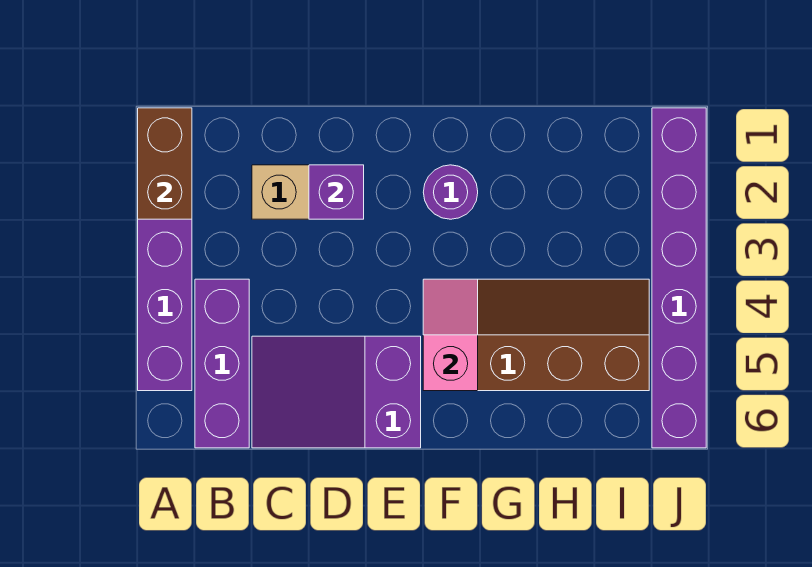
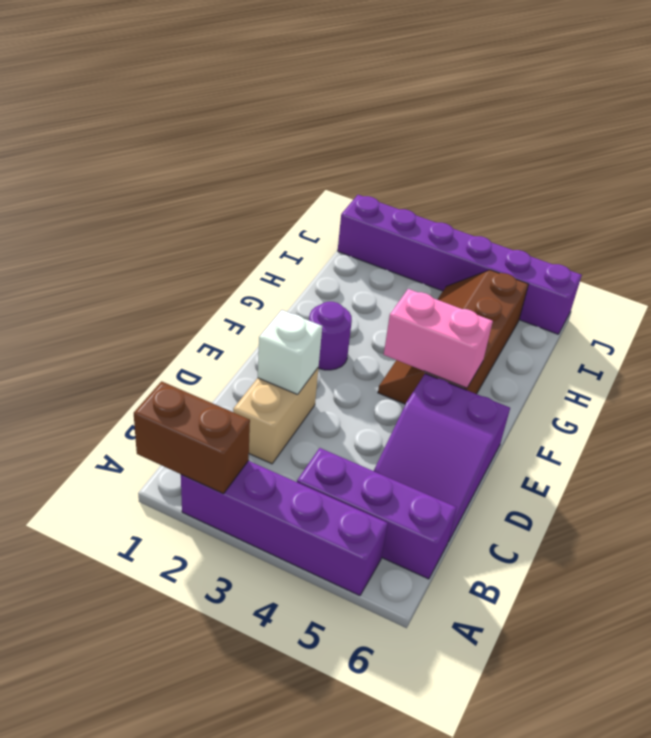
purple 1x1 brick [309,165,364,219] -> white 1x1 brick [258,310,322,394]
pink 1x2 slope [423,279,478,391] -> pink 1x2 brick [384,289,493,388]

